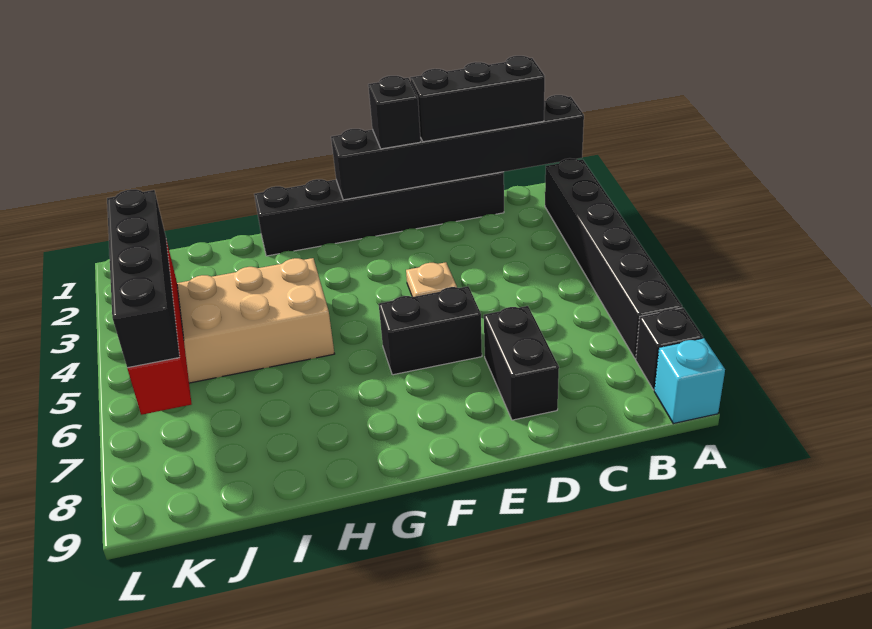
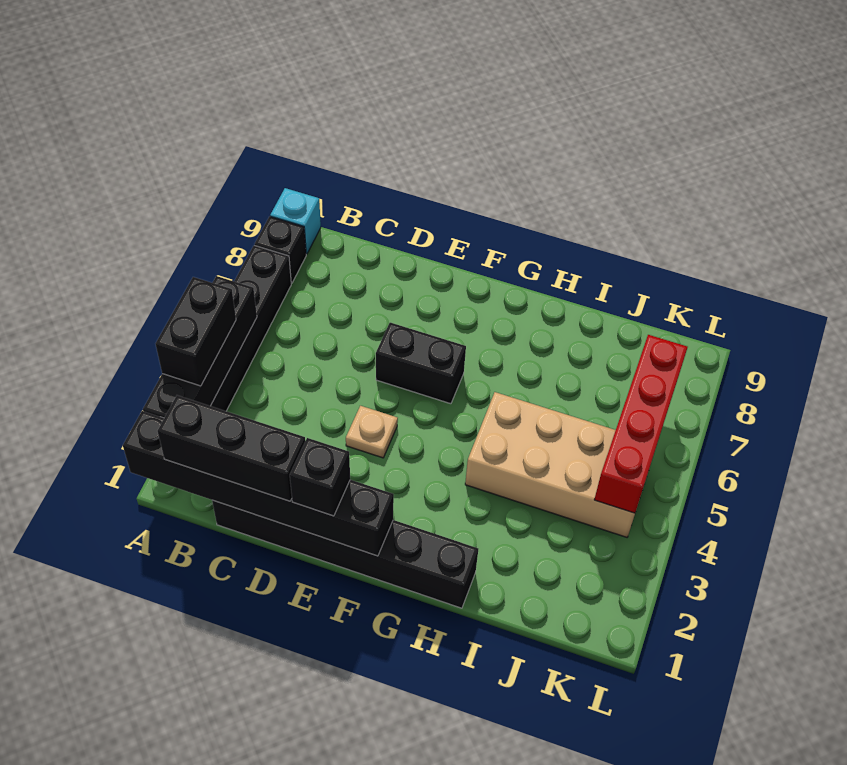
black 1x2 brick [484,306,559,420] -> black 1x2 brick moved to [156,277,236,386]
black 1x4 brick [107,189,180,368] -> black 1x4 brick moved to [143,276,257,418]

